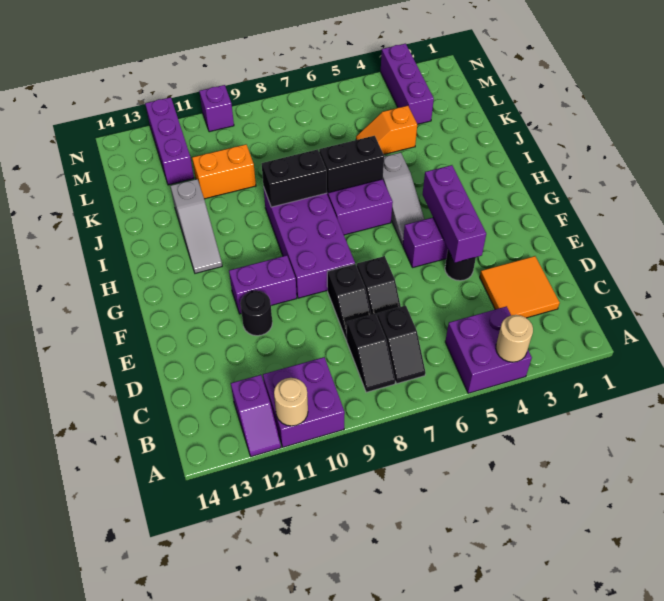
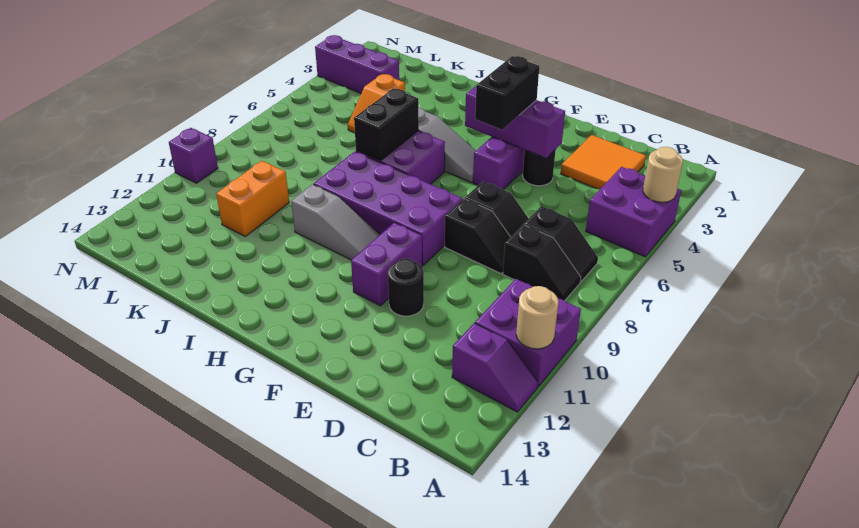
grey 1x3 slope [170,179,222,273] -> grey 1x3 slope moved to [291,184,380,260]
black 1x2 brick [262,149,327,207] -> black 1x2 brick moved to [475,56,539,130]
purple 1x3 brick [145,97,194,185] -> none

